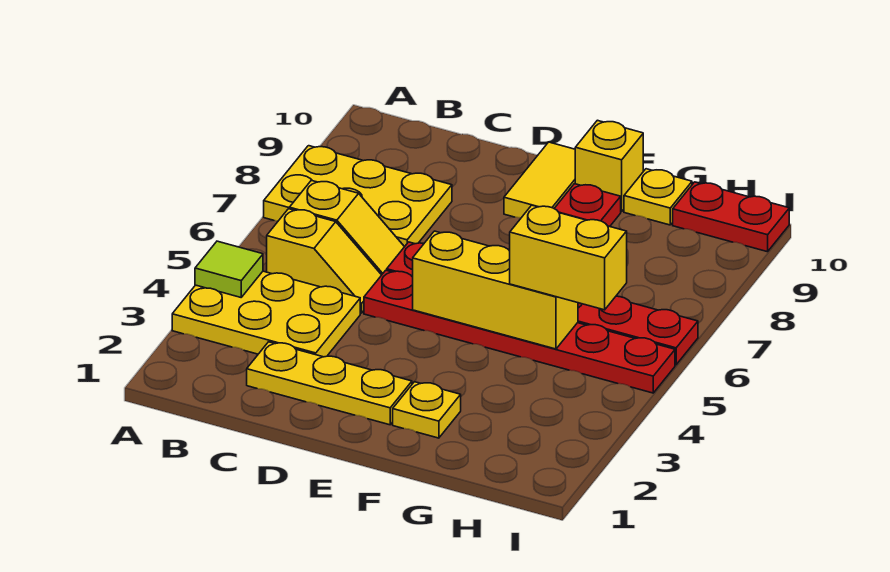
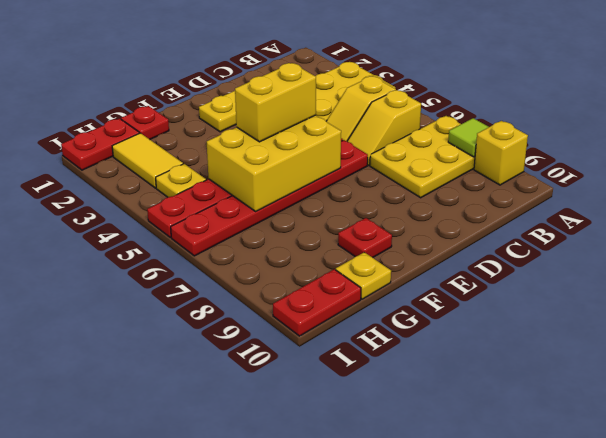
lime 1x1 tile [195,241,263,297] -> lime 1x1 tile moved to [448,118,488,157]
yellow 1x3 brick [413,231,578,349] -> yellow 2x3 brick [207,115,341,211]
yellow 1x2 tile [504,142,575,218] -> yellow 1x2 tile moved to [112,133,183,188]
yellow 1x1 plate [393,382,461,438] -> yellow 1x1 plate moved to [156,164,206,197]
yellow 1x1 brick [575,120,643,212] -> yellow 1x1 brick moved to [474,121,528,185]
none -> red 1x1 plate [121,106,169,139]
yellow 1x2 brick [510,205,627,310] -> yellow 1x2 brick moved to [235,63,316,142]
none -> red 1x2 plate [61,119,139,170]

